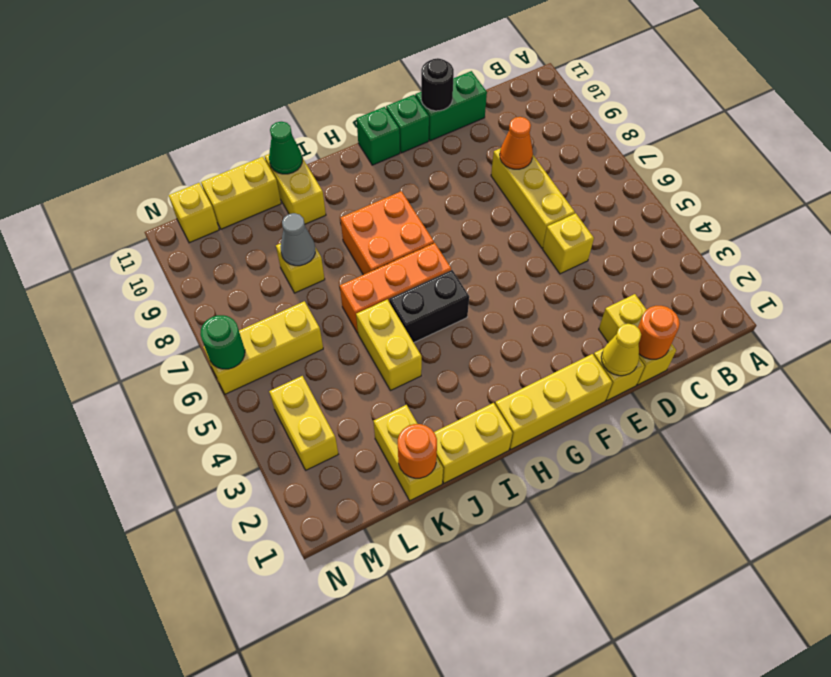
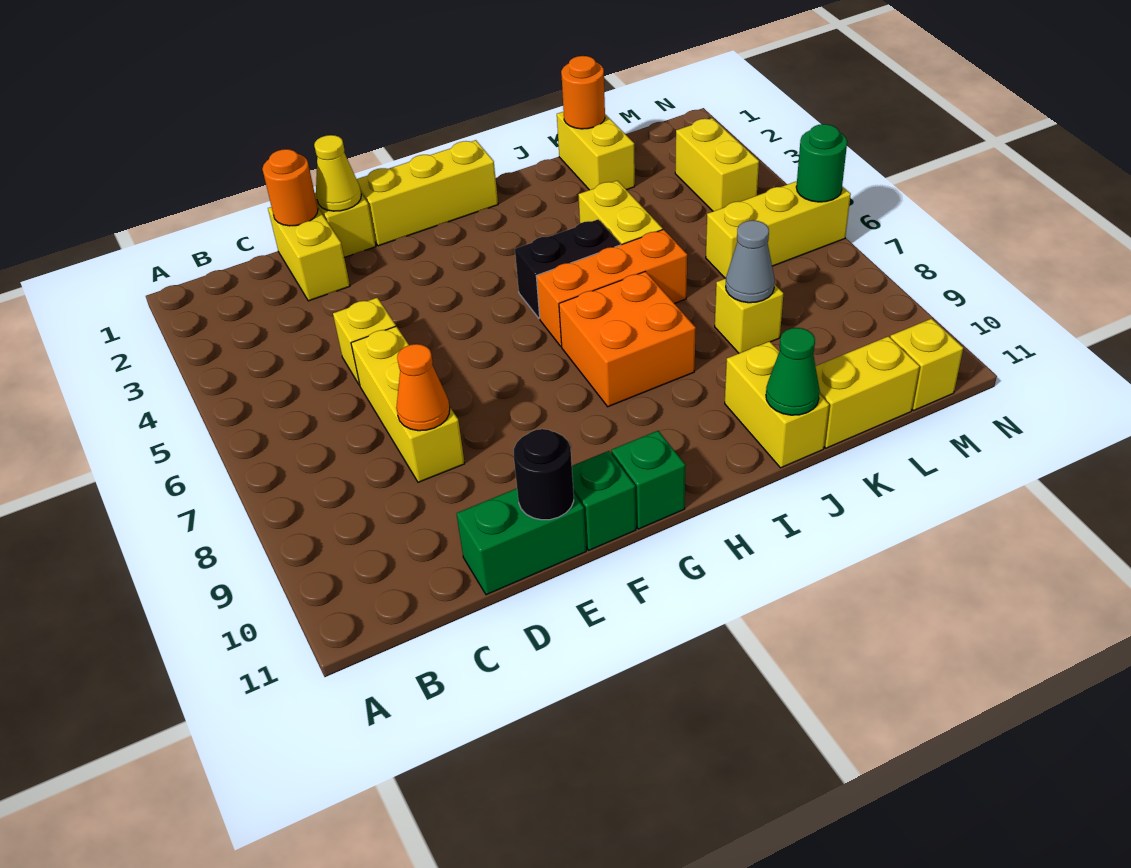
yellow 1x2 brick [434,403,513,483] -> none

